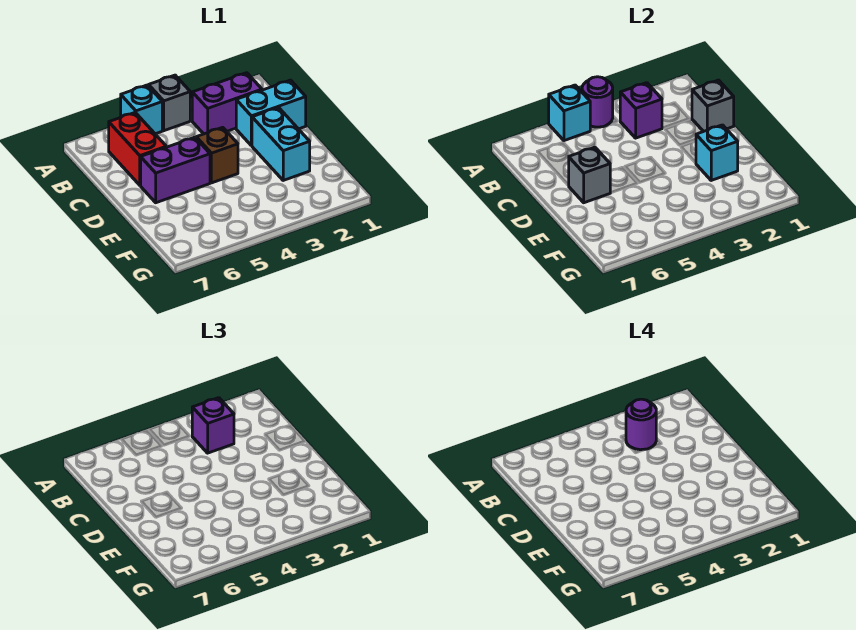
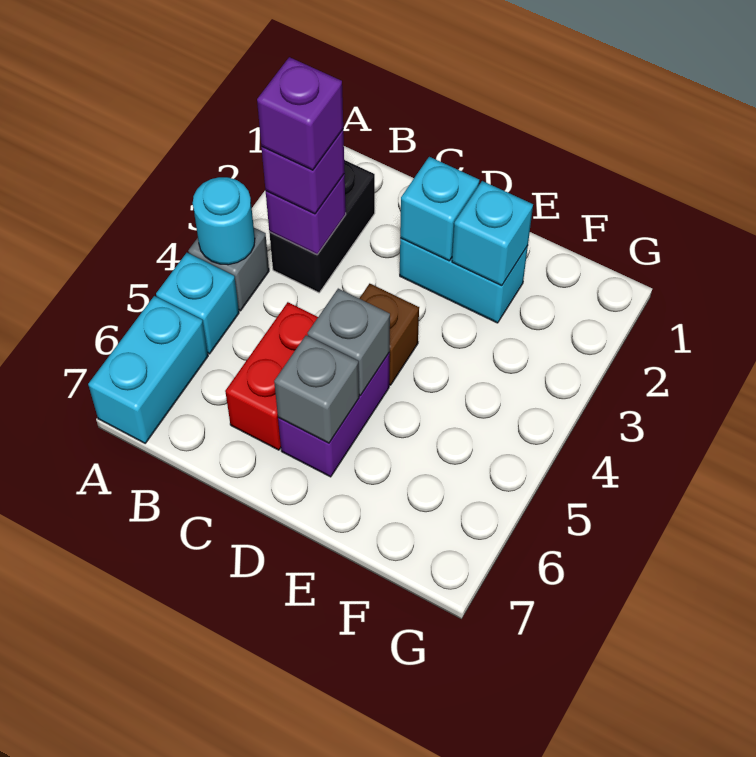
purple 1x1 round brick [582,77,613,127] -> cyan 1x1 round brick [193,177,255,265]
cyan 1x1 brick [549,85,590,141] -> cyan 1x1 brick moved to [400,157,479,261]
purple 1x2 brick [192,73,262,134] -> black 1x2 brick [269,160,375,293]
purple 1x1 round brick [626,399,656,450] -> purple 1x1 brick [257,57,343,170]
red 1x2 brick [109,113,166,185] -> red 1x2 brick turned to [225,302,318,450]
cyan 1x2 brick [236,80,306,146] -> cyan 1x2 brick moved to [88,296,208,443]
grey 1x1 brick [692,80,734,132] -> grey 1x1 brick moved to [307,289,390,396]

